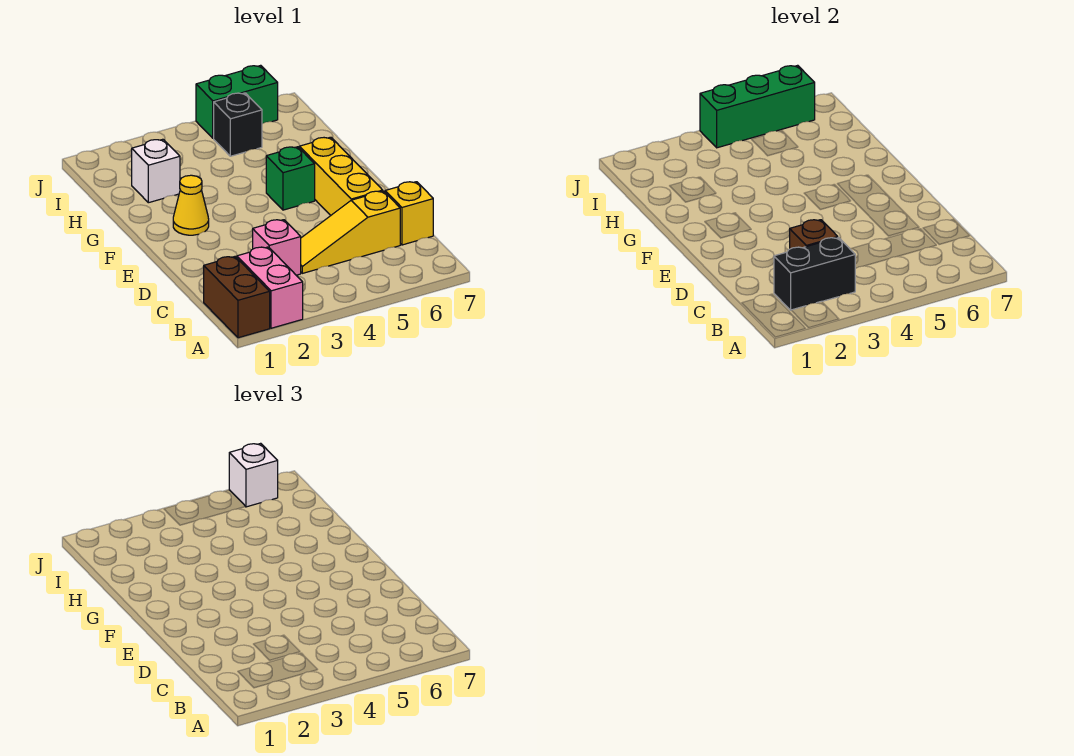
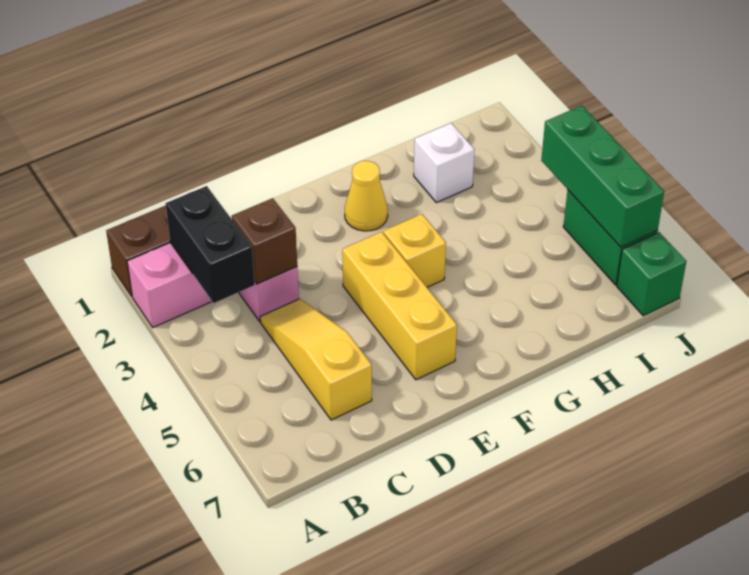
yellow 1x1 brick [385,182,433,245] -> yellow 1x1 brick moved to [383,214,446,287]
yellow 1x3 brick [299,137,383,215] -> yellow 1x3 brick turned to [342,232,457,380]
green 1x1 brick [266,147,315,210] -> green 1x1 brick moved to [617,232,686,316]
black 1x1 brick [214,93,262,156] -> none
white 1x1 brick [229,443,278,507] -> none

